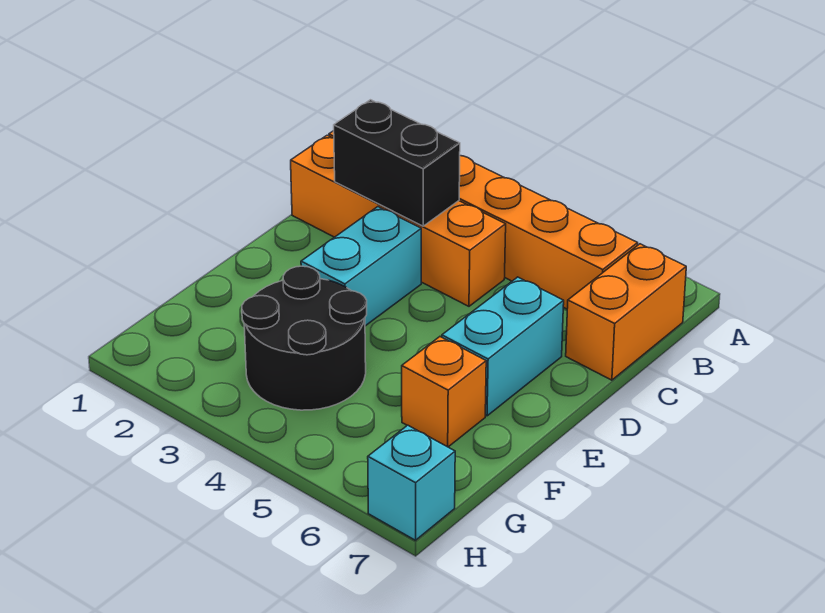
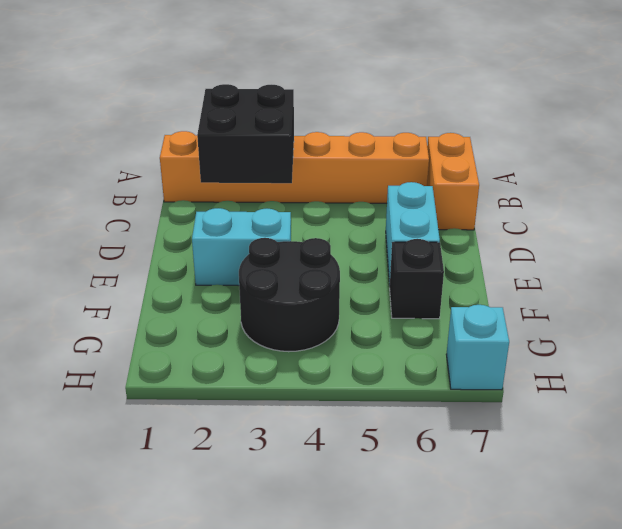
orange 1x4 brick [291,135,506,306] -> none
black 1x2 brick [334,100,460,226] -> black 2x2 brick [197,84,294,183]
cyan 1x2 brick [301,207,421,326] -> cyan 1x2 brick turned to [192,208,291,286]
orange 1x1 brick [402,337,486,447] -> black 1x1 brick [390,239,444,319]

